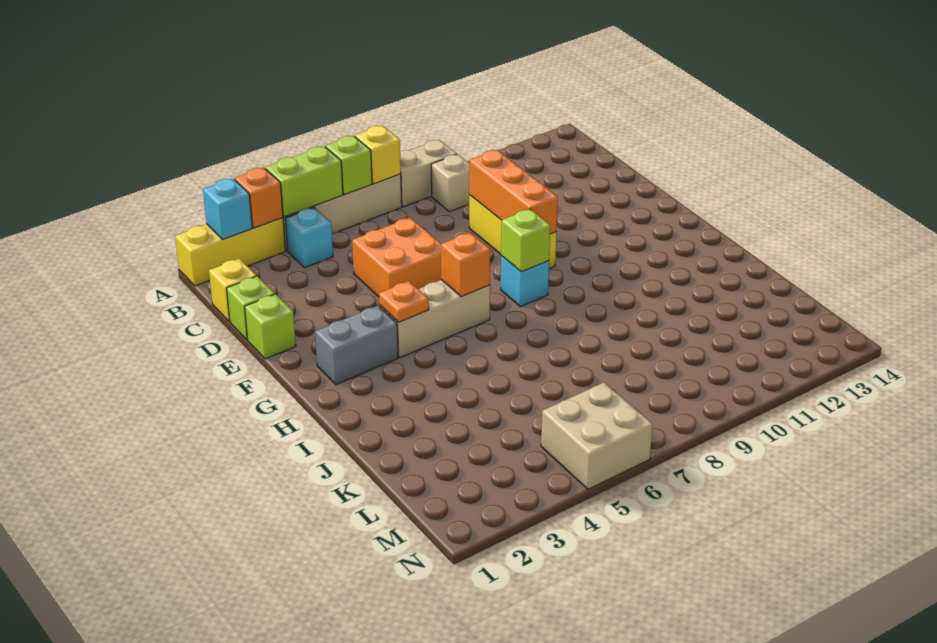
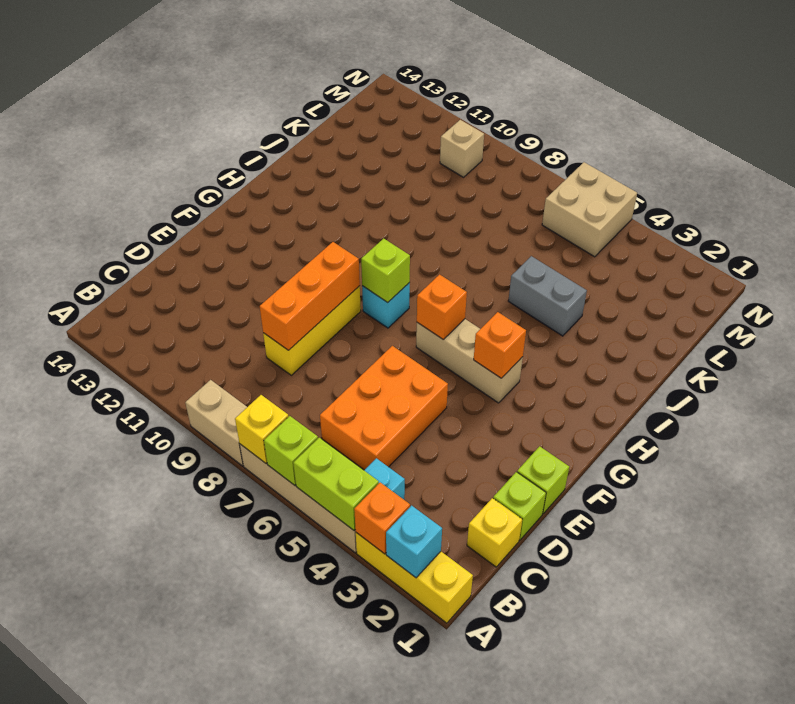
tan 1x1 brick [431,154,469,212] -> tan 1x1 brick moved to [440,120,484,177]
orange 2x2 brick [352,218,441,297] -> orange 2x3 brick [320,346,448,470]
grey 1x2 brick [315,306,398,384] -> grey 1x2 brick moved to [508,256,587,336]
orange 1x1 plate [379,281,429,322] -> orange 1x1 brick [474,312,526,378]

